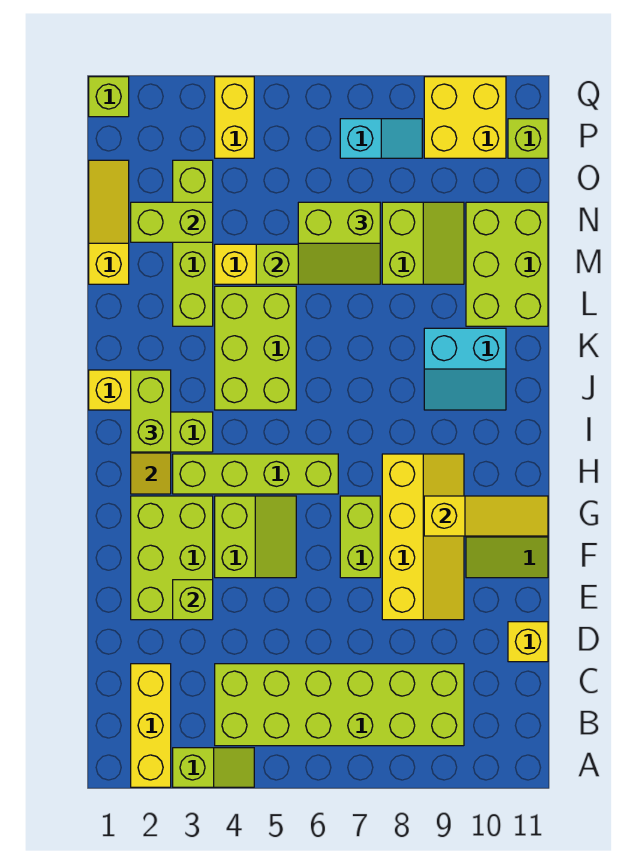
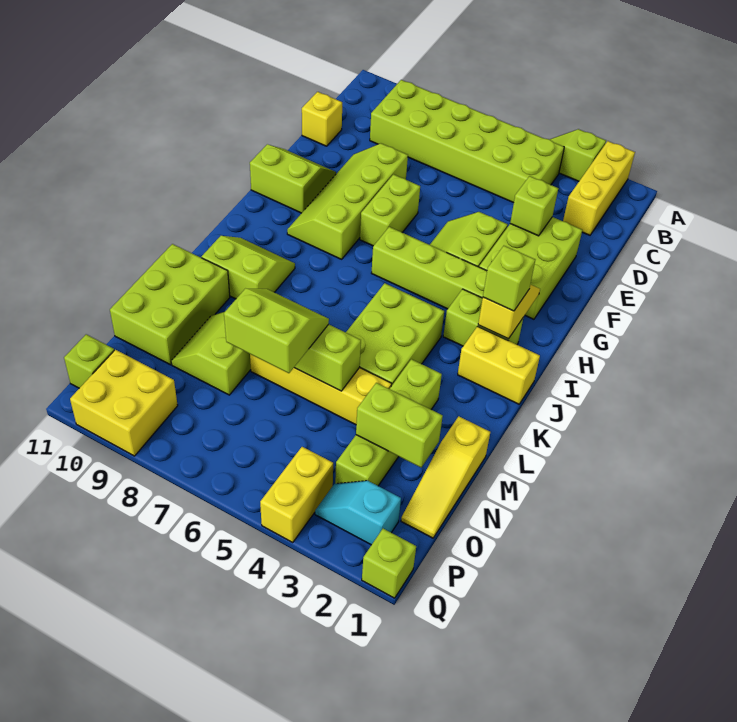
yellow 2x4 slope [382,454,464,620] -> lime 2x4 slope [287,143,408,259]
yellow 1x3 slope [424,496,548,536] -> none
lime 1x2 brick [131,370,171,452] -> lime 1x1 brick [483,246,535,311]
cyan 2x2 slope [424,328,506,410] -> lime 2x2 slope [202,236,295,299]
cyan 1x2 slope [340,119,422,158] -> cyan 1x2 slope moved to [315,481,401,545]

